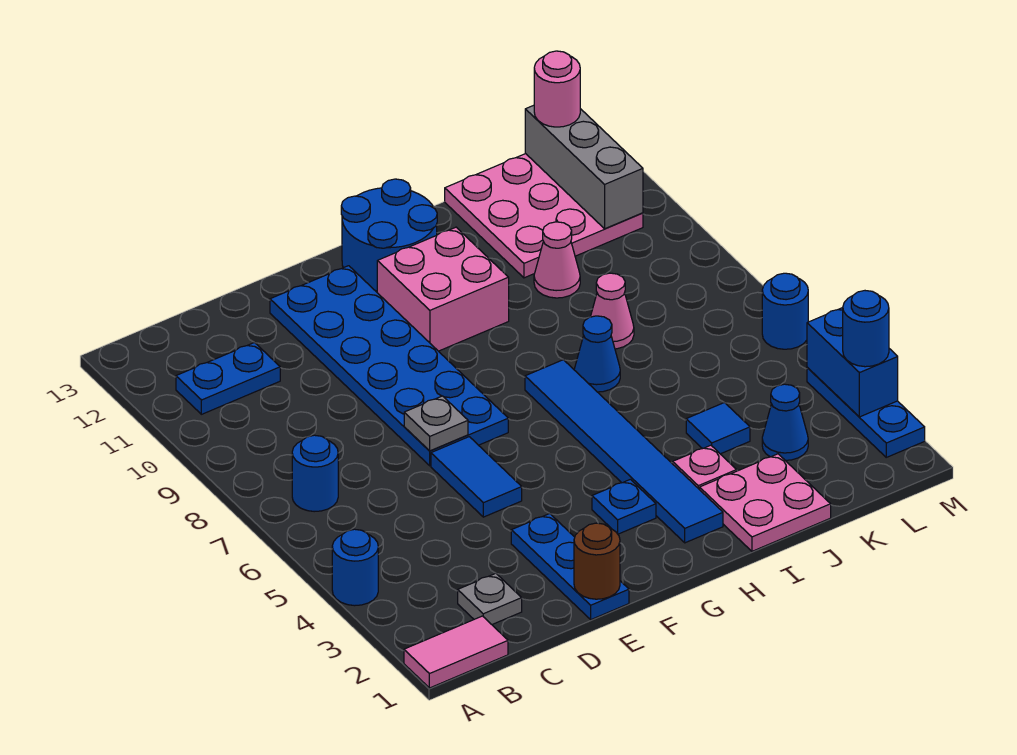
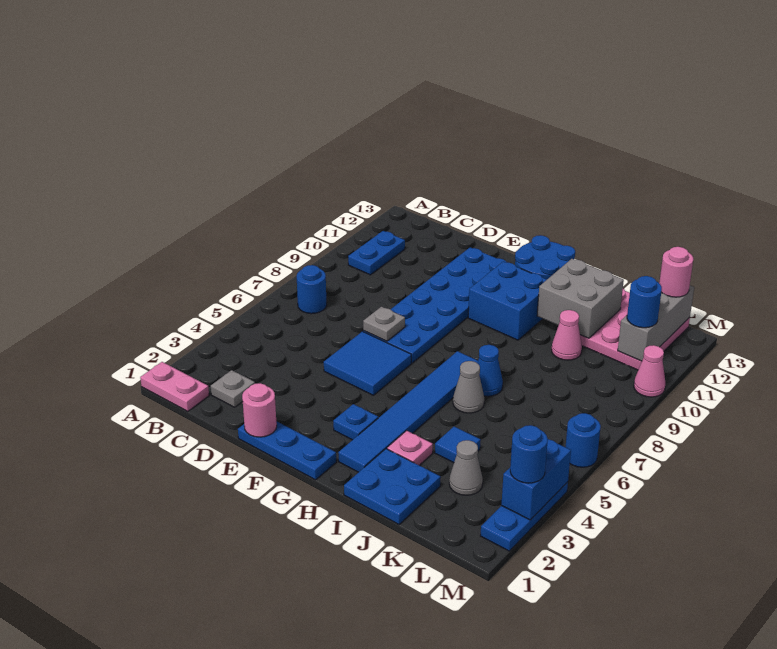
pink 1x2 tile [404,616,508,688] -> pink 1x2 plate [140,362,209,411]
blue 1x1 round brick [332,529,378,606] -> blue 1x1 round brick moved to [627,276,662,328]
blue 1x2 plate [176,342,280,414] -> blue 1x2 plate turned to [348,231,405,275]
blue 1x3 plate [511,513,629,620] -> blue 1x3 plate turned to [238,421,336,480]
brown 1x1 round brick [574,523,620,599] -> pink 1x1 round brick [242,383,277,437]
blue 1x2 tile [431,437,522,517] -> blue 2x2 tile [324,332,411,395]
pink 2x2 brick [377,227,509,351] -> blue 2x2 brick [468,261,547,340]
pink 2x2 plate [700,454,831,551] -> blue 2x2 plate [344,449,441,524]
none -> grey 1x1 cone [453,361,484,413]
none -> grey 2x2 brick [537,259,624,338]
pink 1x1 cone [591,273,634,349] -> pink 1x1 cone moved to [634,345,665,397]
blue 1x1 cone [762,384,808,460] -> grey 1x1 cone [449,440,483,495]

